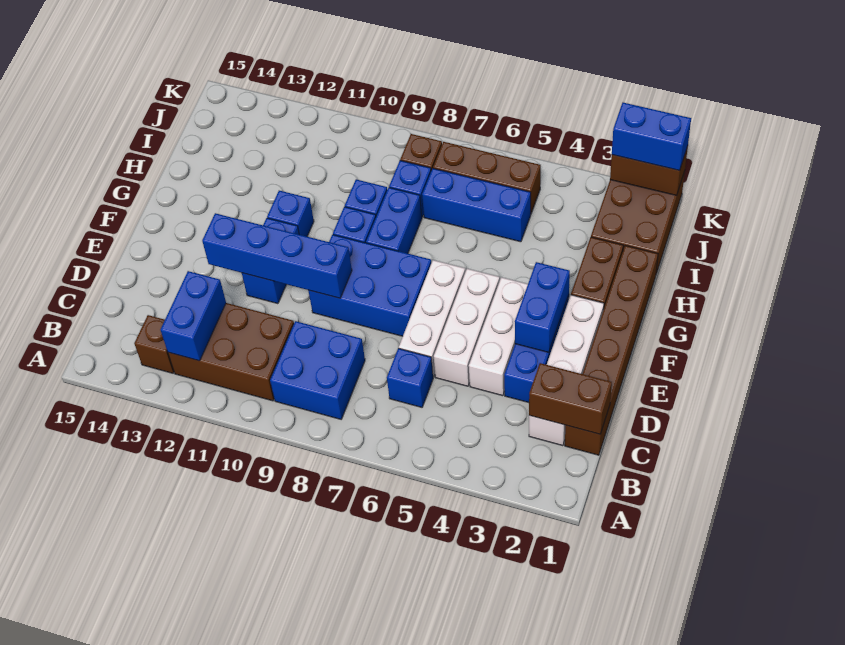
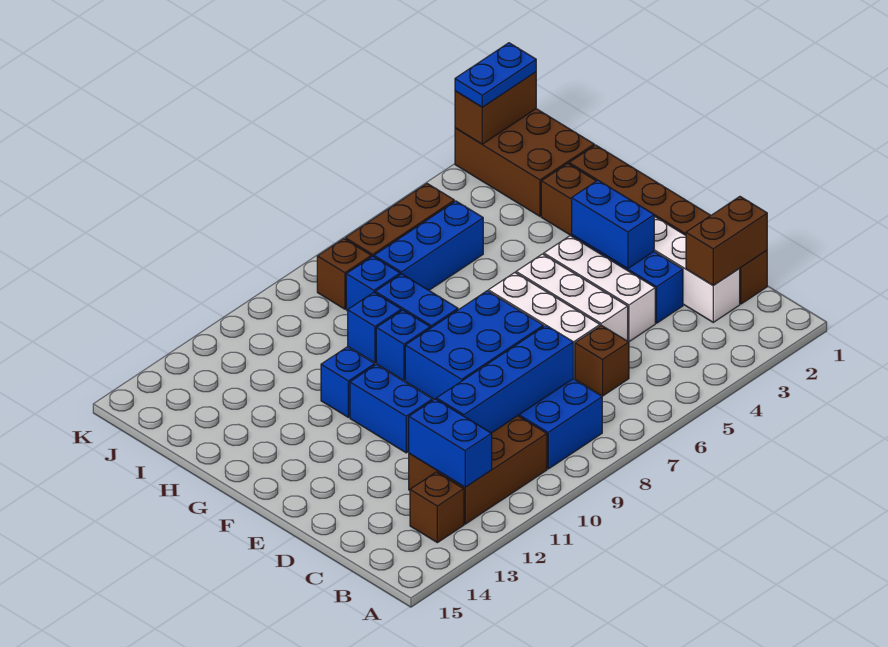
blue 1x1 brick [387,348,433,407] -> brown 1x1 brick [575,325,629,396]
blue 1x4 brick [202,213,352,298] -> blue 1x4 brick moved to [437,325,573,433]
blue 1x2 brick [612,103,691,171] -> blue 1x2 plate [455,43,536,107]

